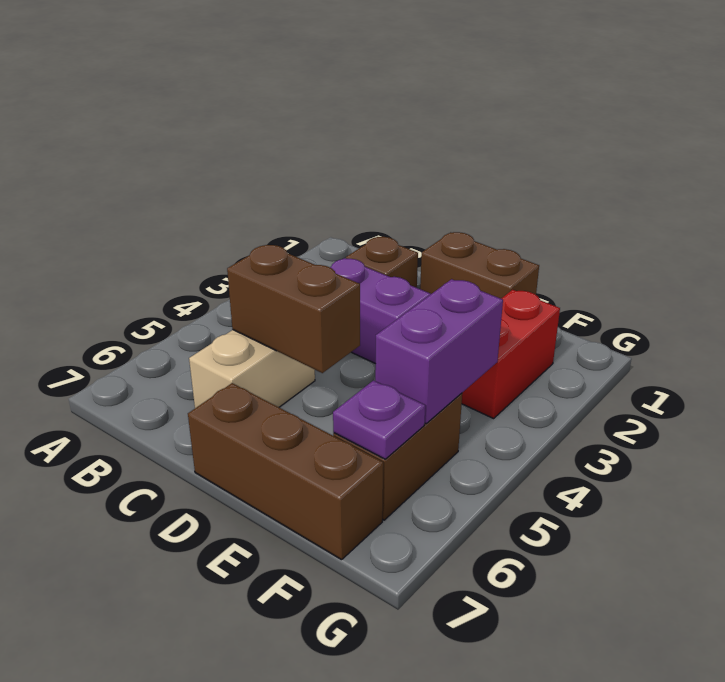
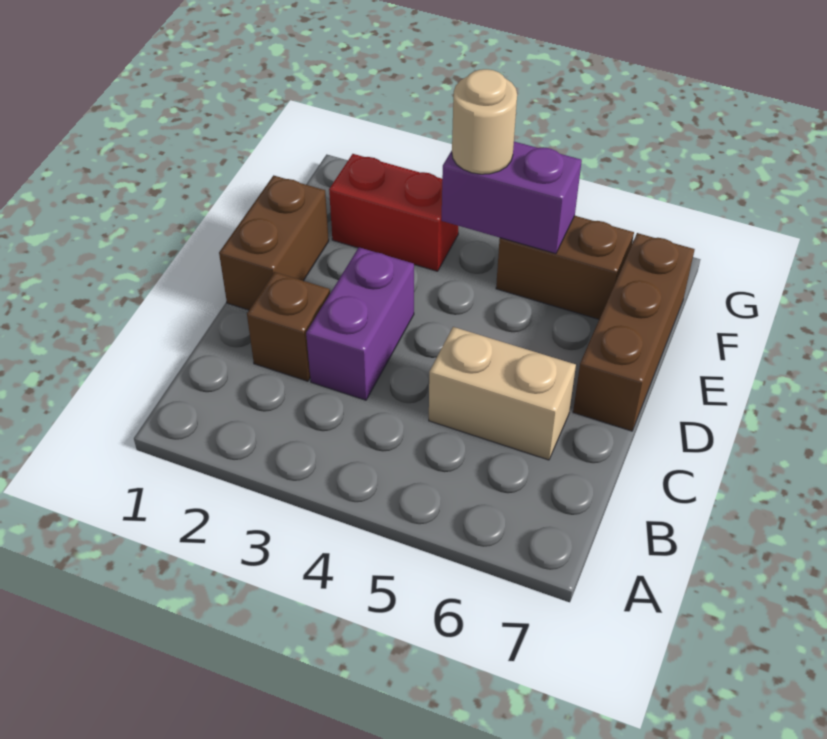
brown 1x2 brick [227,245,360,373] -> none
none -> tan 1x1 round brick [452,69,517,174]
purple 1x1 plate [333,380,425,459] -> none

